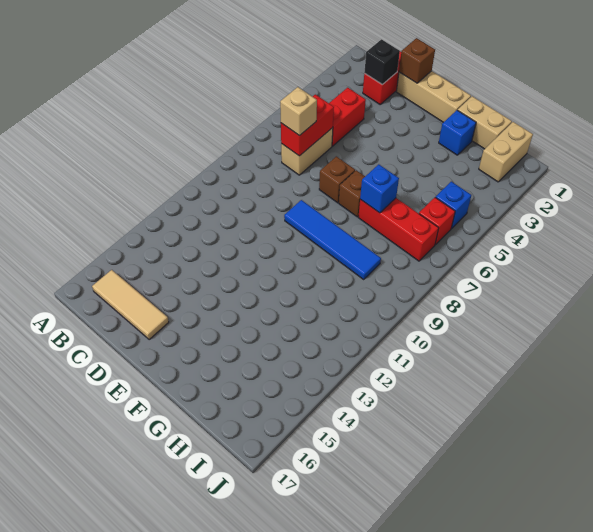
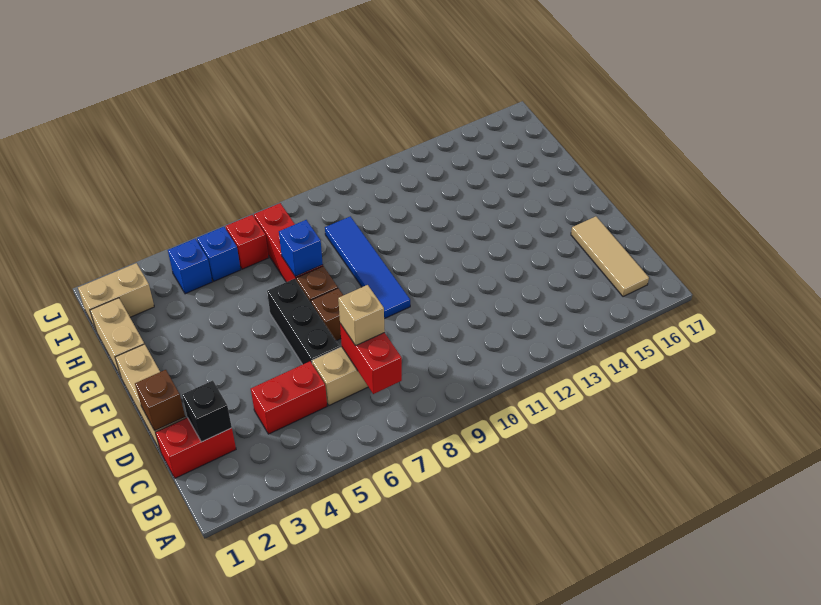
red 1x2 brick [281,94,334,156] -> red 1x2 brick turned to [340,324,402,394]
none -> black 1x3 brick [267,279,340,365]
blue 1x1 brick [439,110,476,155] -> blue 1x1 brick moved to [168,239,212,294]

